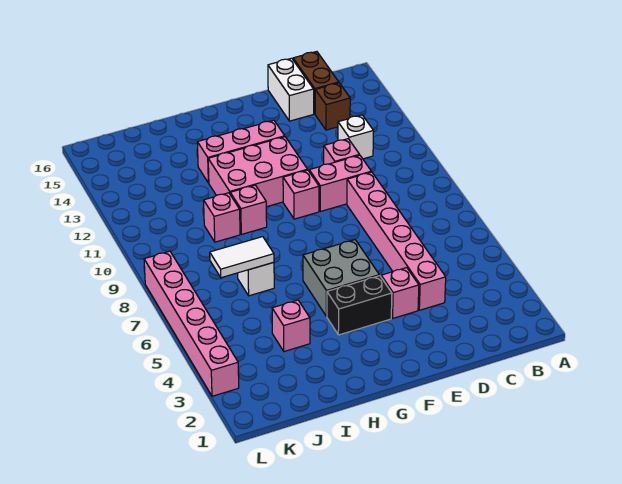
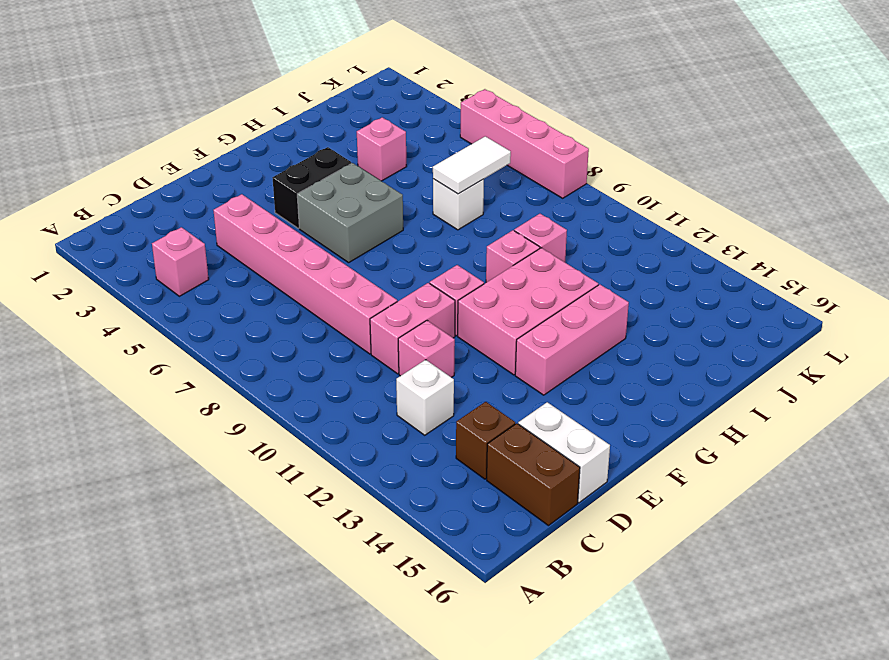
pink 1x1 brick [381,268,419,318] -> pink 1x1 brick moved to [152,227,209,296]
pink 1x6 brick [144,251,239,396] -> pink 1x4 brick [460,89,589,198]

